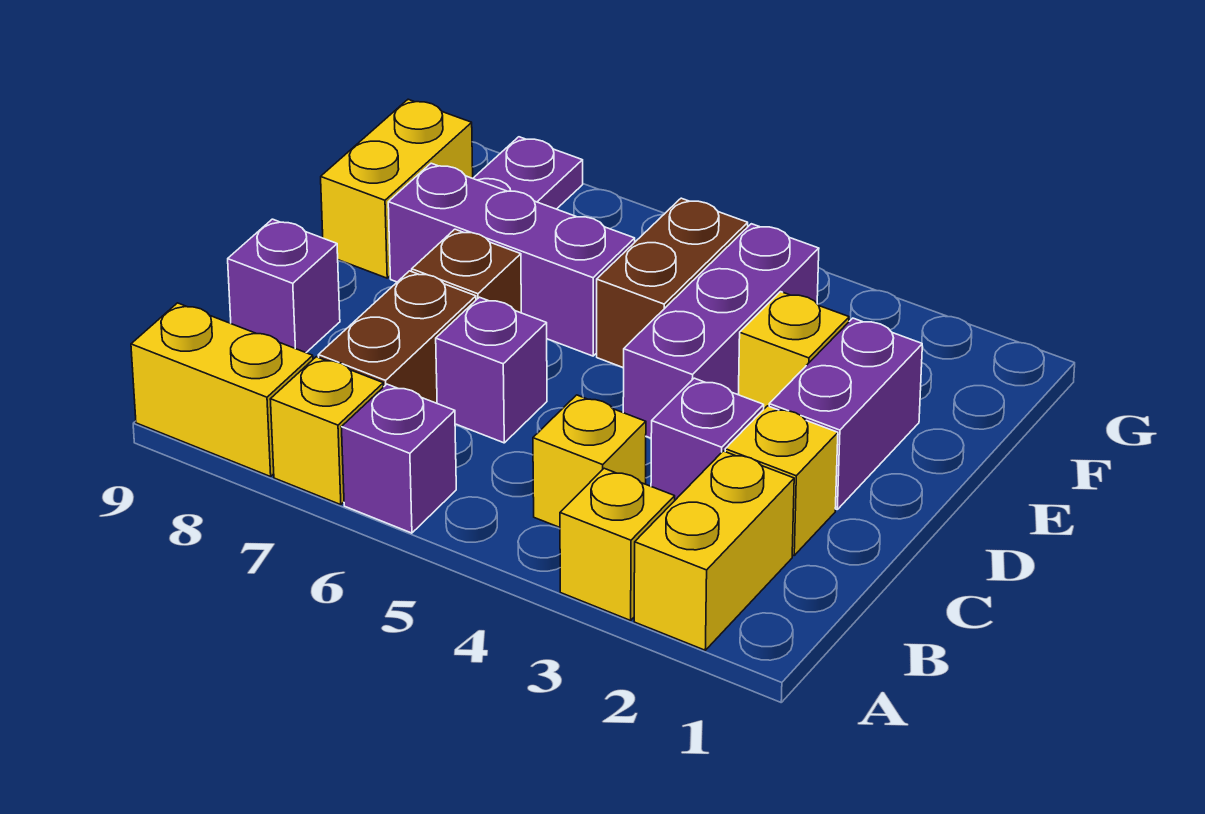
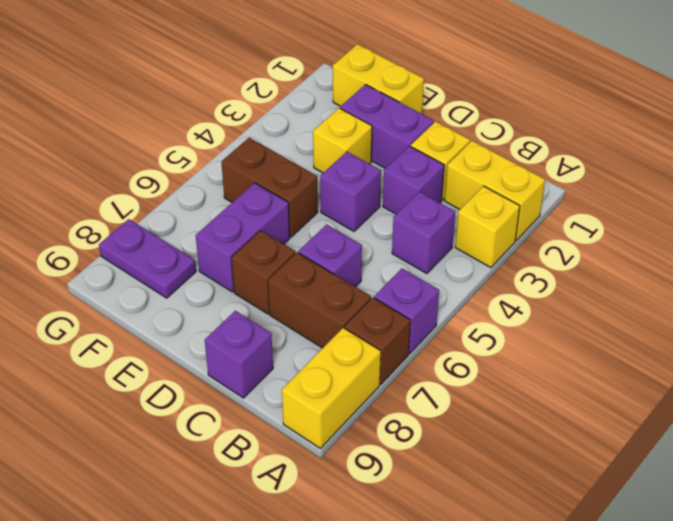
yellow 1x1 brick [270,357,383,505] -> brown 1x1 brick [345,298,410,384]
yellow 1x1 brick [533,395,646,527] -> purple 1x1 brick [392,192,455,274]
purple 1x3 brick [623,224,819,438] -> purple 1x1 brick [320,152,381,231]
purple 1x3 brick [388,163,635,356] -> purple 1x2 brick [196,183,290,292]
yellow 1x2 brick [321,99,473,278] -> yellow 1x2 brick moved to [333,44,424,114]

